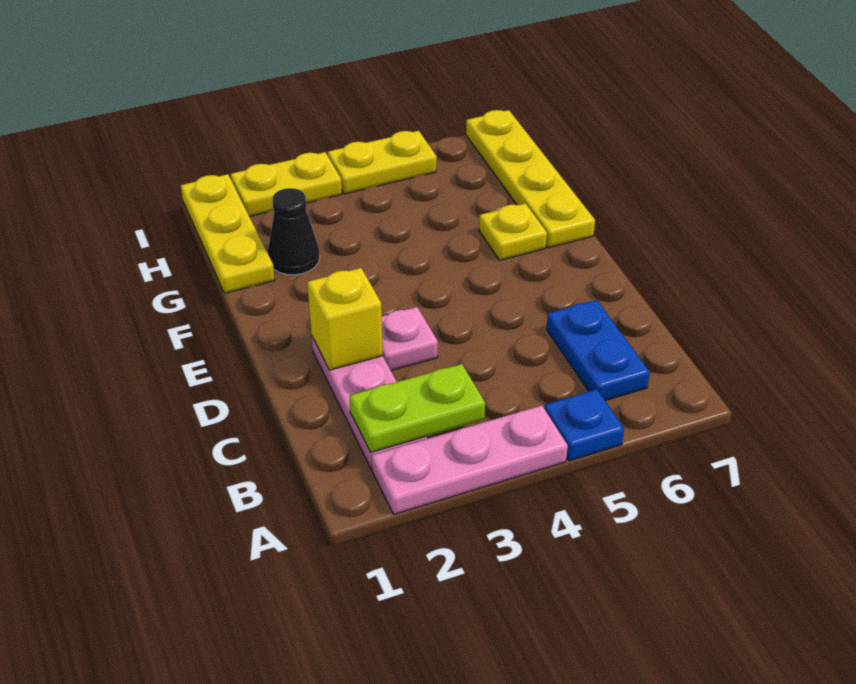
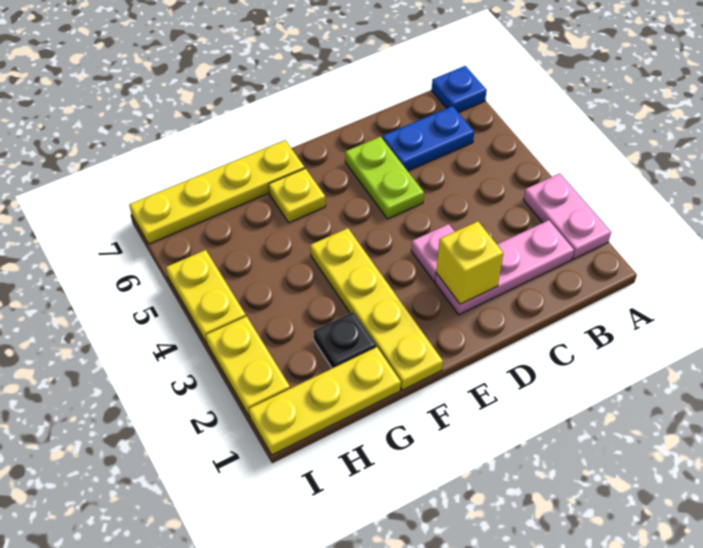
pink 1x3 plate [372,406,568,514] -> pink 1x2 plate [523,173,611,259]
blue 1x1 plate [545,389,624,461] -> blue 1x1 plate moved to [432,66,487,113]
lime 1x2 plate [350,364,485,452] -> lime 1x2 plate moved to [345,137,424,219]
none -> yellow 1x4 plate [310,228,443,390]
black 1x1 cone [268,188,320,275] -> black 1x1 plate [313,312,376,368]

